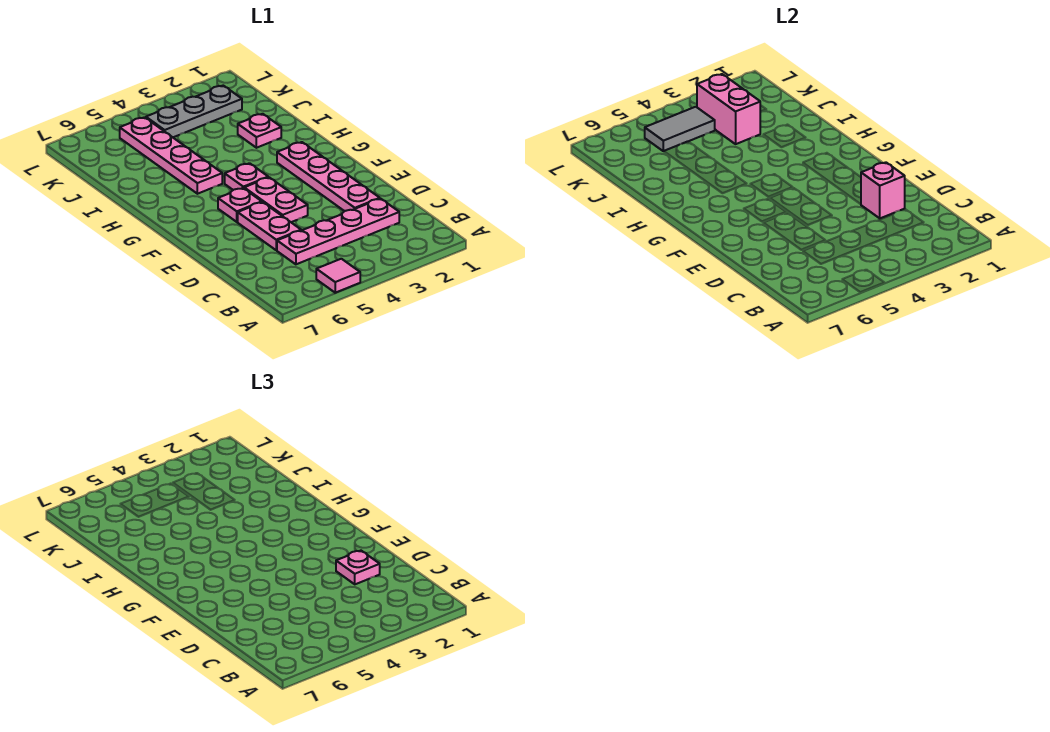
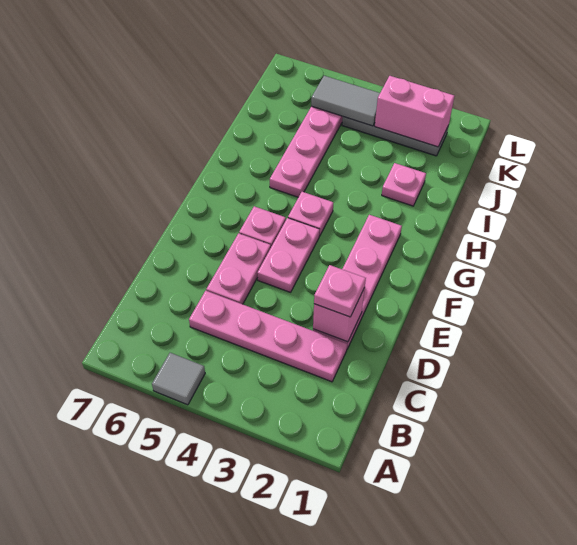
pink 1x1 tile [316,259,360,293] -> grey 1x1 tile [152,353,205,405]
pink 1x2 brick [697,74,760,144] -> pink 1x2 brick turned to [375,76,454,147]

